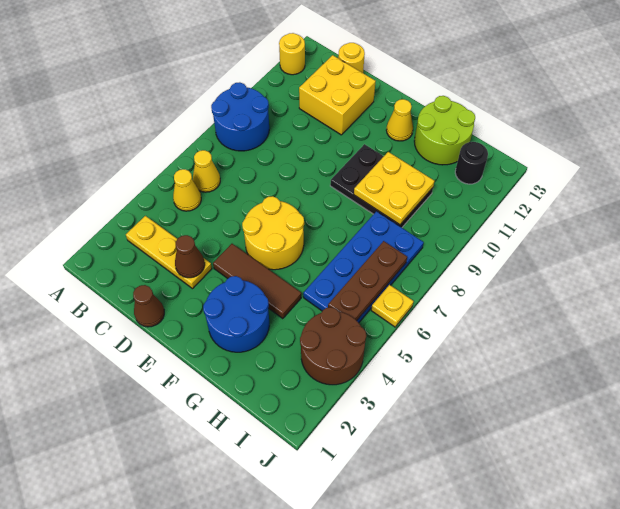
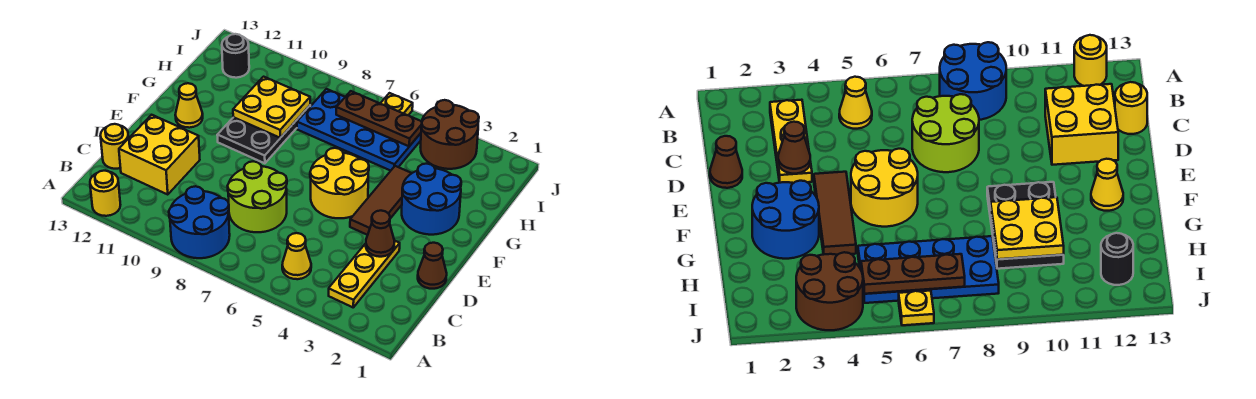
yellow 1x1 cone [193,150,220,192] -> none
lime 2x2 round brick [414,96,475,165] -> lime 2x2 round brick moved to [228,161,287,232]

